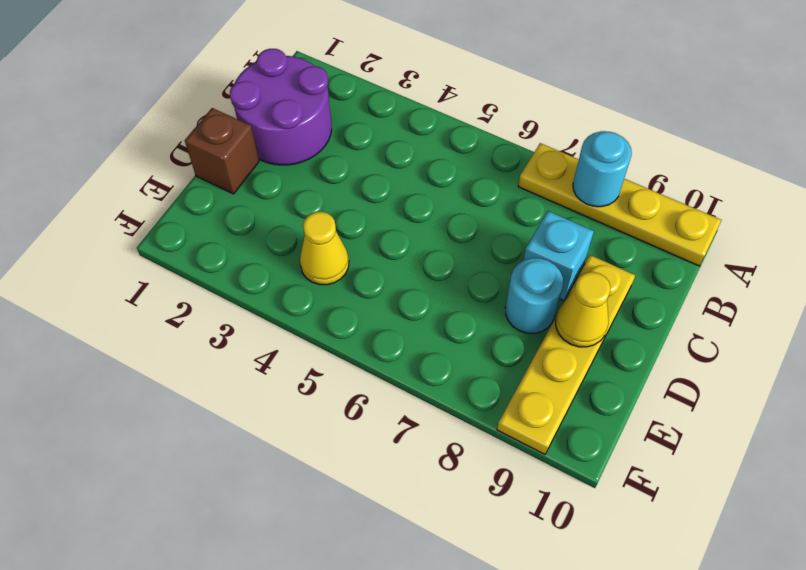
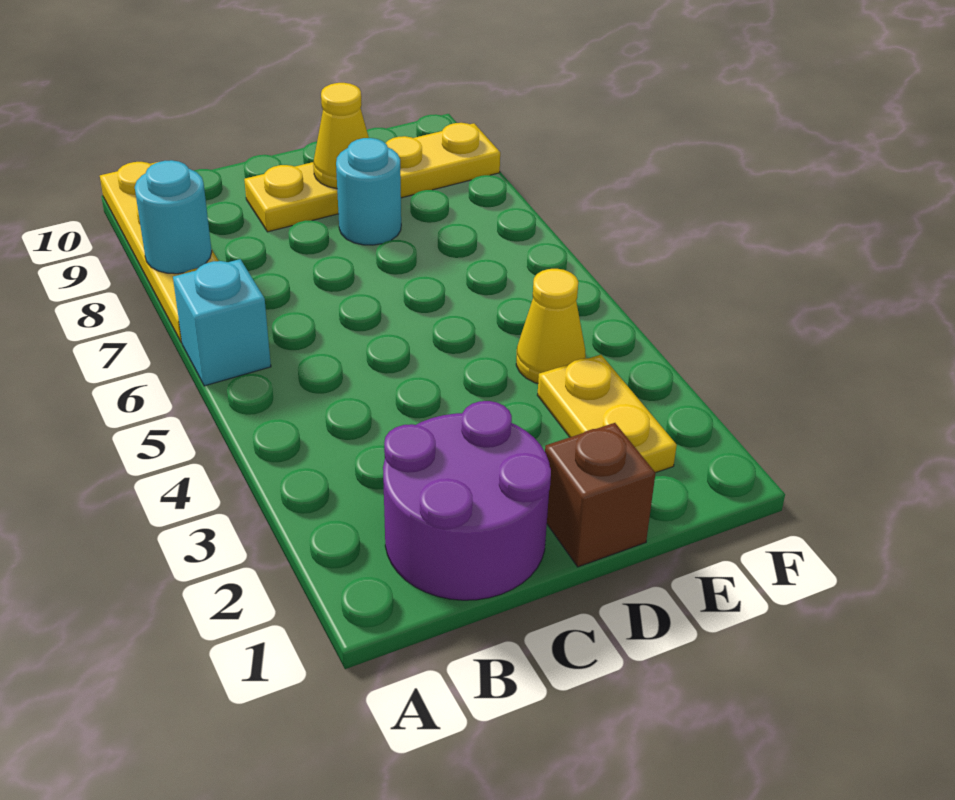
cyan 1x1 brick [524,211,594,301] -> cyan 1x1 brick moved to [173,259,271,386]
none -> yellow 1x2 plate [537,355,677,473]

